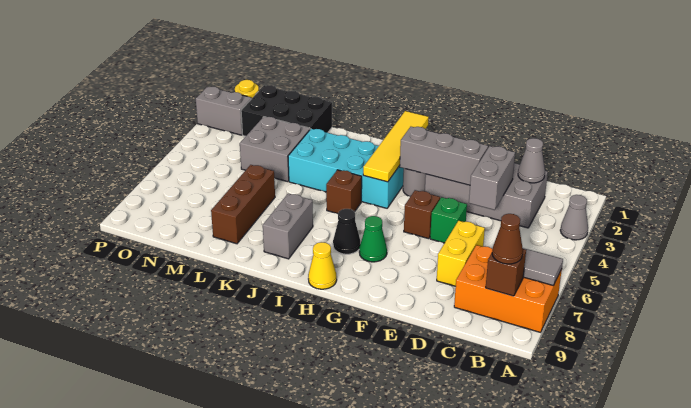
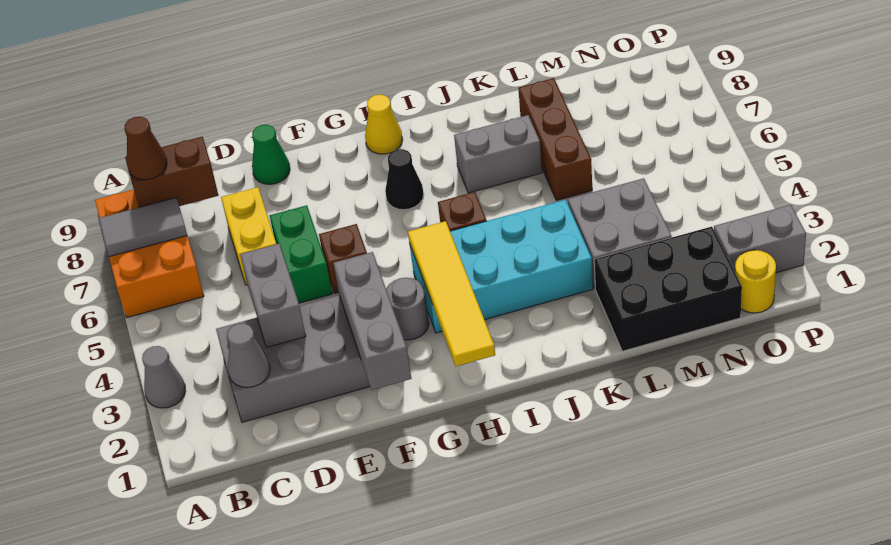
orange 2x3 brick [454,245,562,332] -> orange 2x3 brick turned to [95,190,204,318]
brown 1x1 brick [486,249,526,296] -> brown 1x2 brick [125,137,218,207]
grey 1x3 brick [400,127,488,185] -> grey 1x3 brick turned to [333,252,411,390]
green 1x1 brick [430,197,467,243] -> green 1x2 brick [270,205,332,303]
green 1x1 cone [359,216,387,262] -> green 1x1 cone moved to [252,125,290,184]
grey 1x2 brick [263,194,313,259] -> grey 1x2 brick turned to [454,115,542,193]

